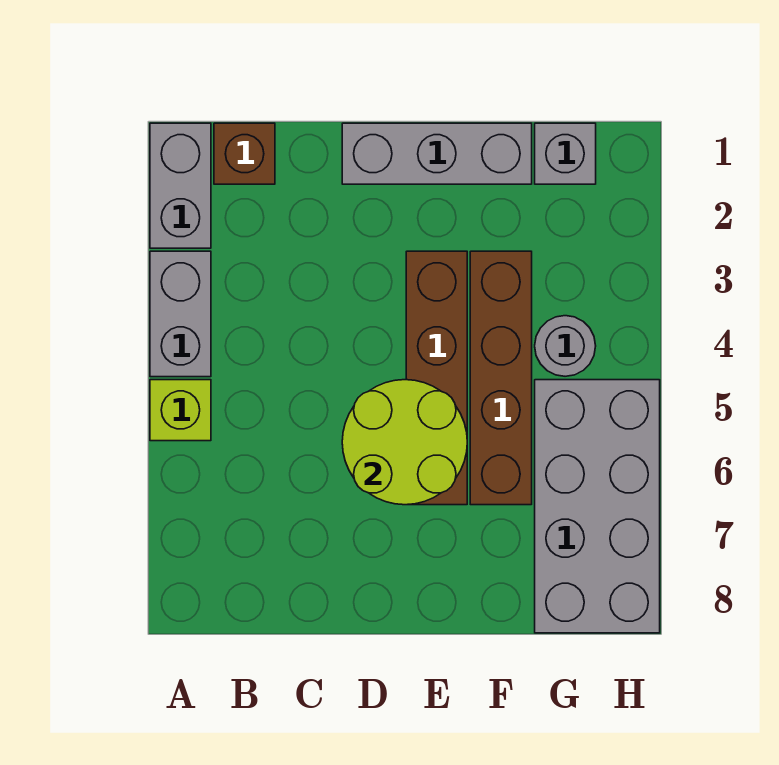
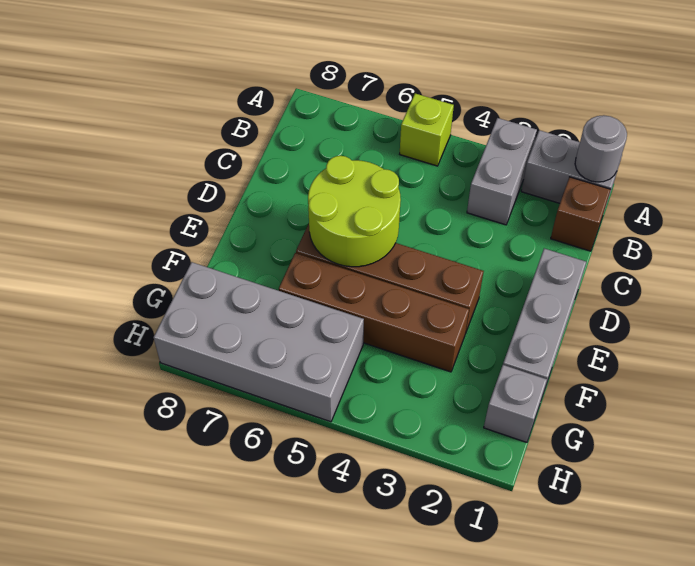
grey 1x2 brick [150,251,211,377] -> grey 1x2 brick turned to [467,118,537,225]
grey 1x1 round brick [535,316,596,376] -> grey 1x1 round brick moved to [575,115,627,182]

